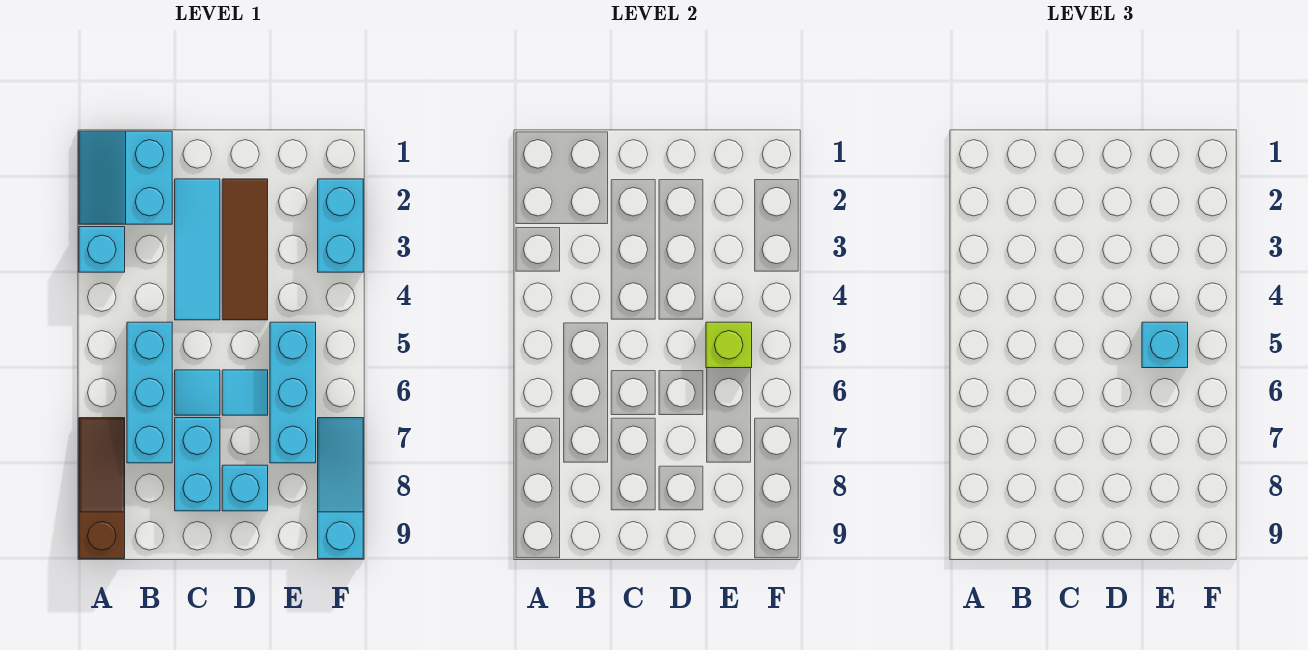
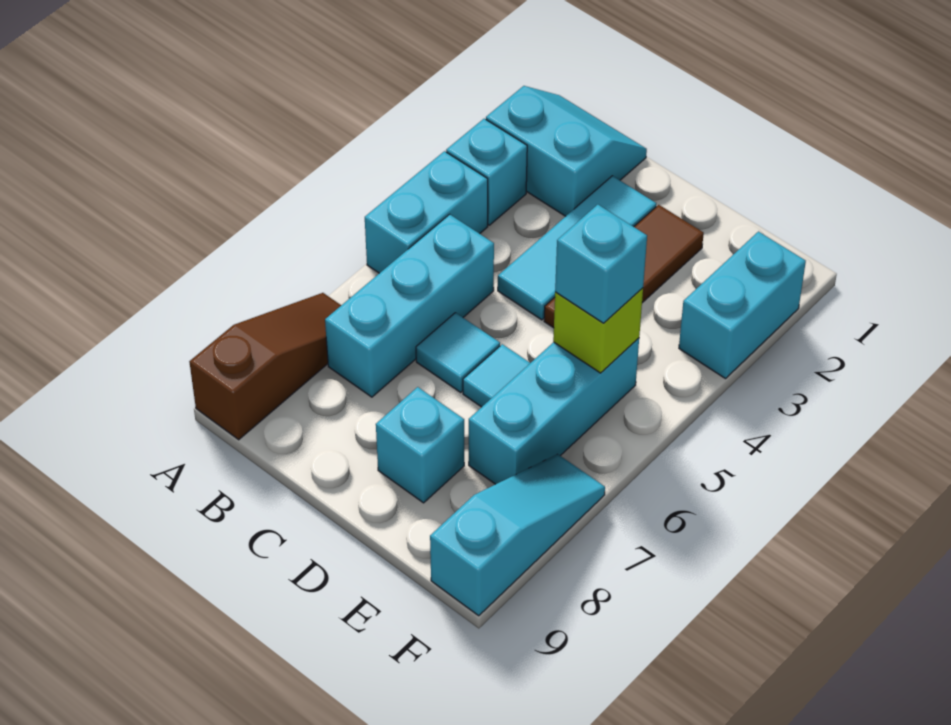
cyan 2x2 slope [79,131,172,224] -> cyan 2x2 slope turned to [486,86,647,216]
cyan 1x2 brick [175,418,220,511] -> cyan 1x2 brick moved to [365,151,488,273]

